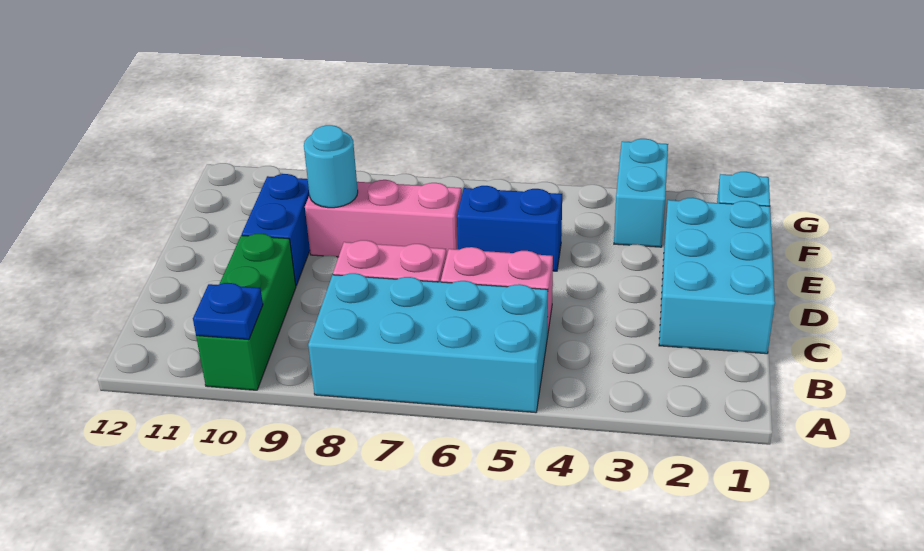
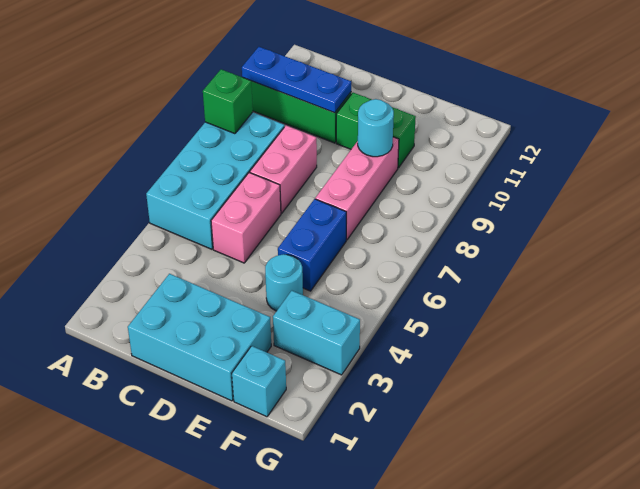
none -> green 1x1 brick [203,69,253,134]
blue 1x1 plate [193,283,263,340] -> blue 1x3 plate [242,47,351,113]
blue 1x2 brick [242,174,310,286] -> green 1x2 brick [336,93,416,168]
none -> cyan 1x1 round brick [265,254,303,311]

